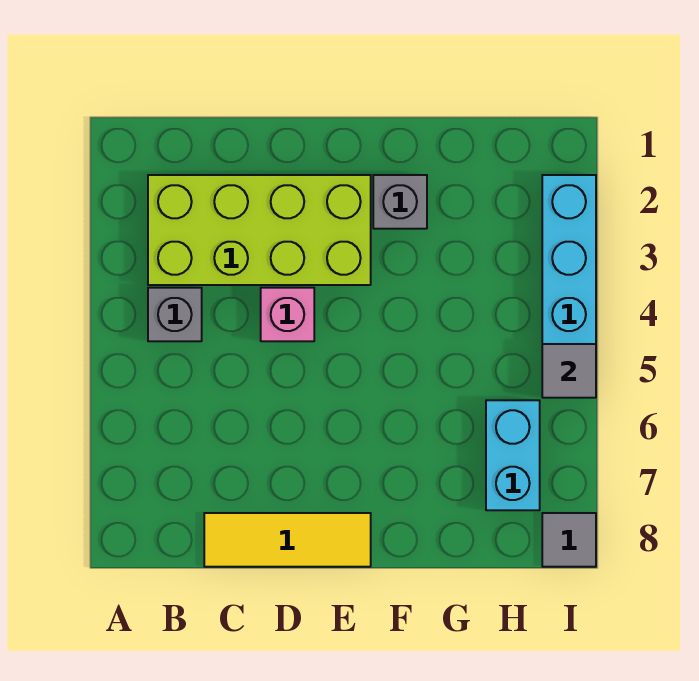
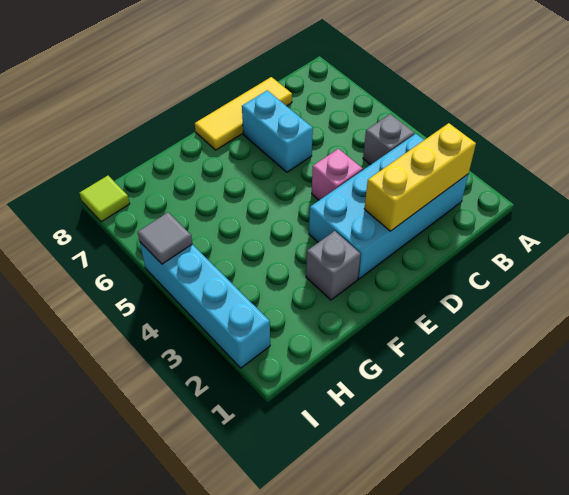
lime 2x4 brick [148,175,371,285] -> cyan 2x4 brick [309,134,468,279]
none -> yellow 1x3 brick [364,123,476,231]
cyan 1x2 brick [486,400,540,510] -> cyan 1x2 brick moved to [242,90,313,172]
grey 1x1 tile [542,513,596,567] -> lime 1x1 tile [80,176,130,222]

